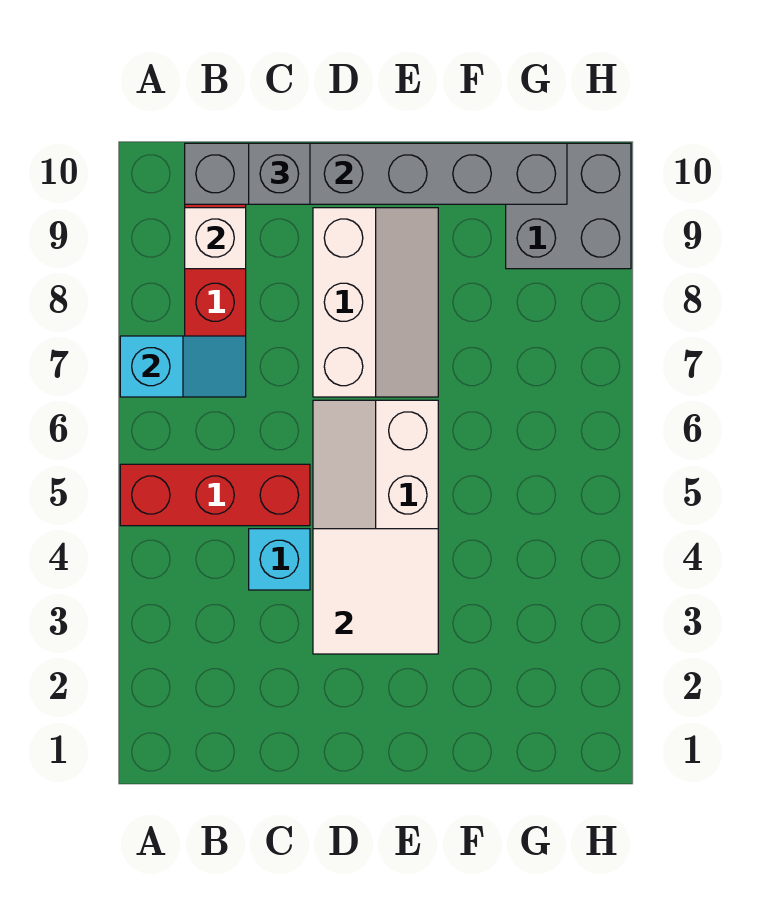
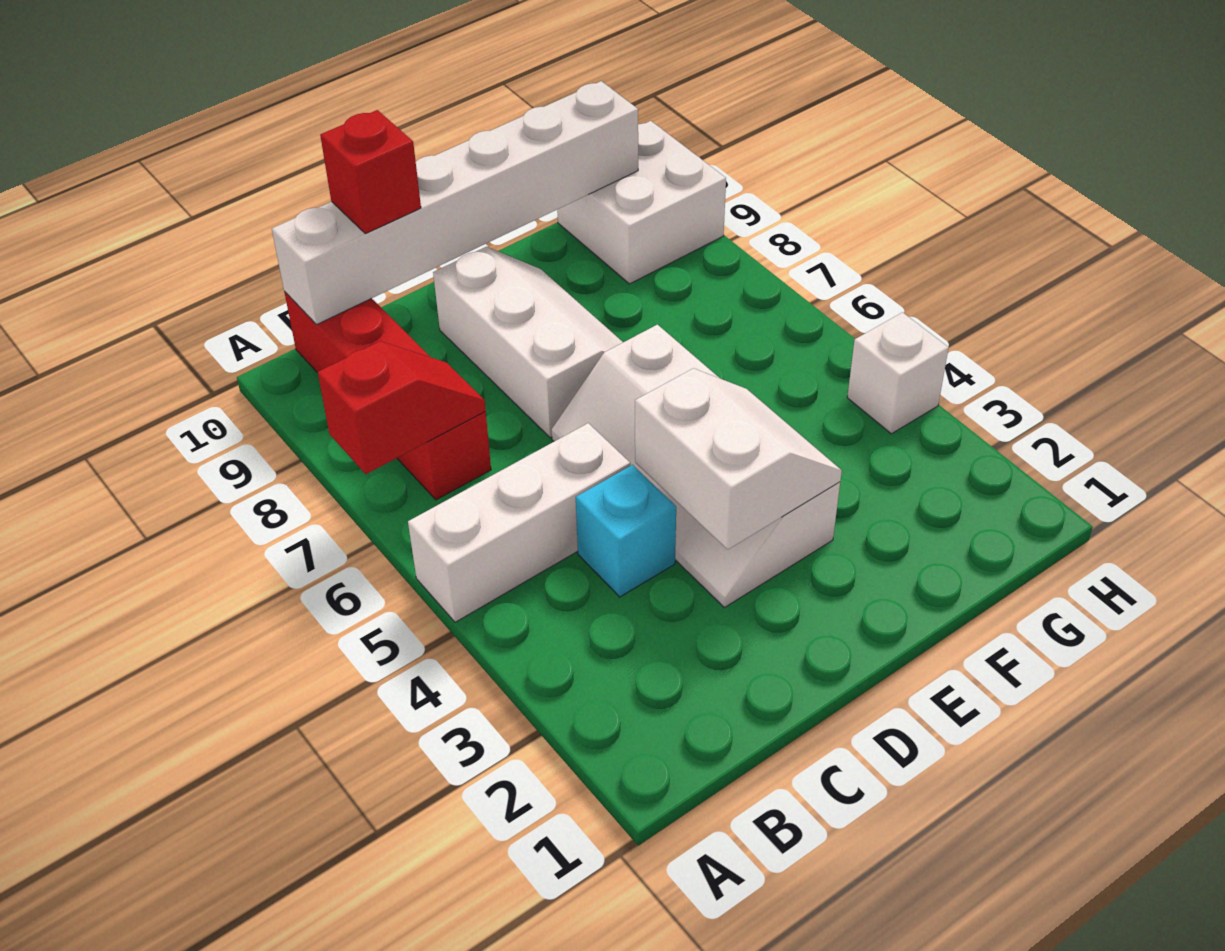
red 1x3 brick [120,464,310,526] -> white 1x3 brick [408,423,630,622]
cyan 1x2 slope [120,336,246,397] -> red 1x2 slope [318,341,486,474]
white 1x1 brick [185,208,246,269] -> white 1x1 brick moved to [847,312,948,434]
grey 1x6 brick [185,143,567,204] -> white 1x6 brick [272,81,638,324]
grey 1x1 brick [249,143,310,204] -> red 1x1 brick [320,110,421,234]
white 2x2 tile [313,529,438,654] -> white 2x2 slope [635,368,842,549]
grey 2x2 brick [506,143,631,269] -> white 2x2 brick [557,121,726,284]

